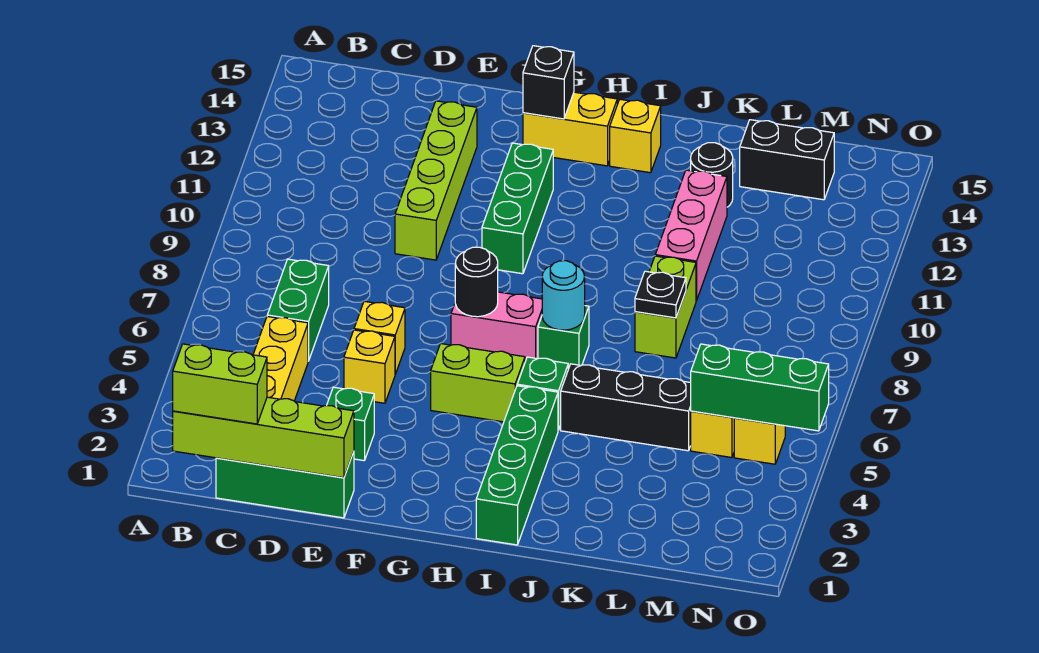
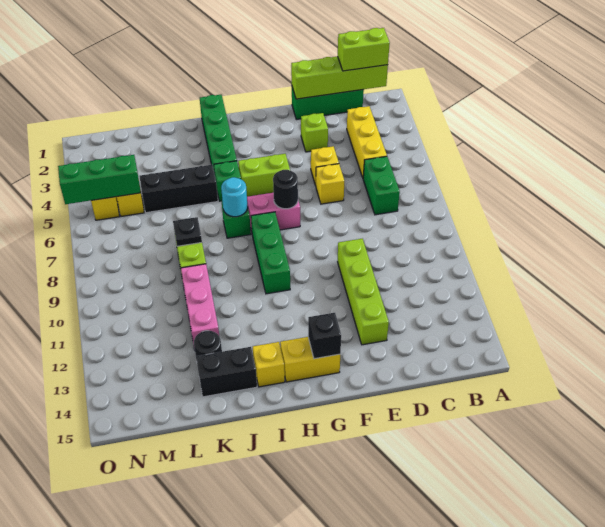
green 1x1 brick [327,387,374,461] -> lime 1x1 brick [301,113,328,152]
green 1x3 brick [482,143,553,274] -> green 1x3 brick moved to [251,212,290,294]
black 1x2 brick [740,120,834,200] -> black 1x2 brick moved to [196,347,257,397]

